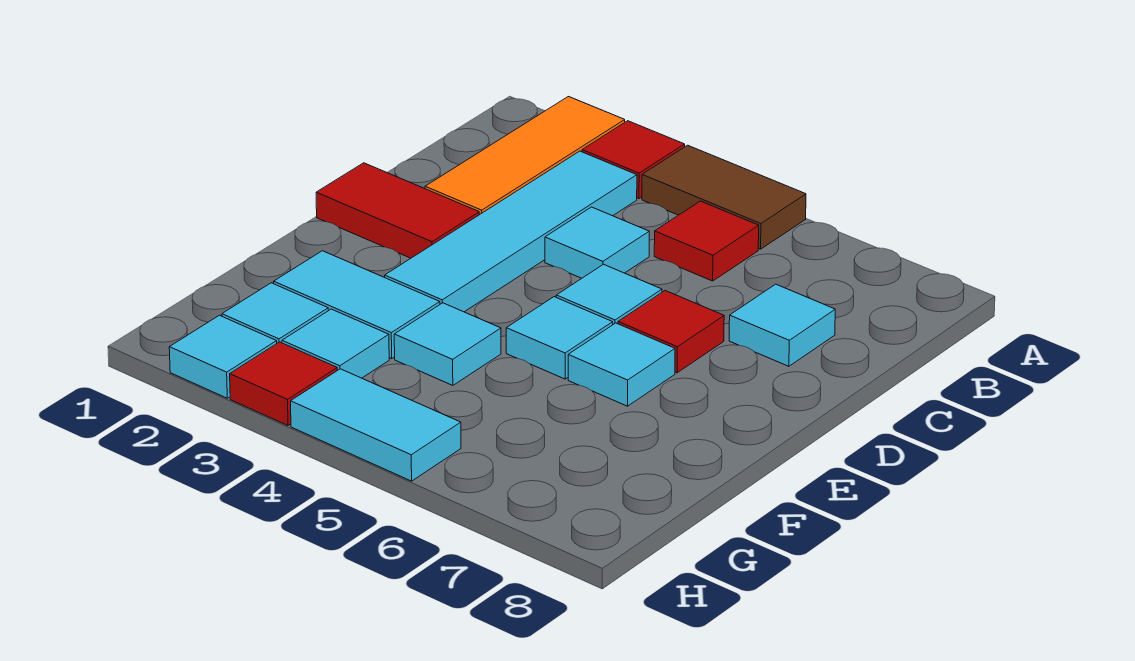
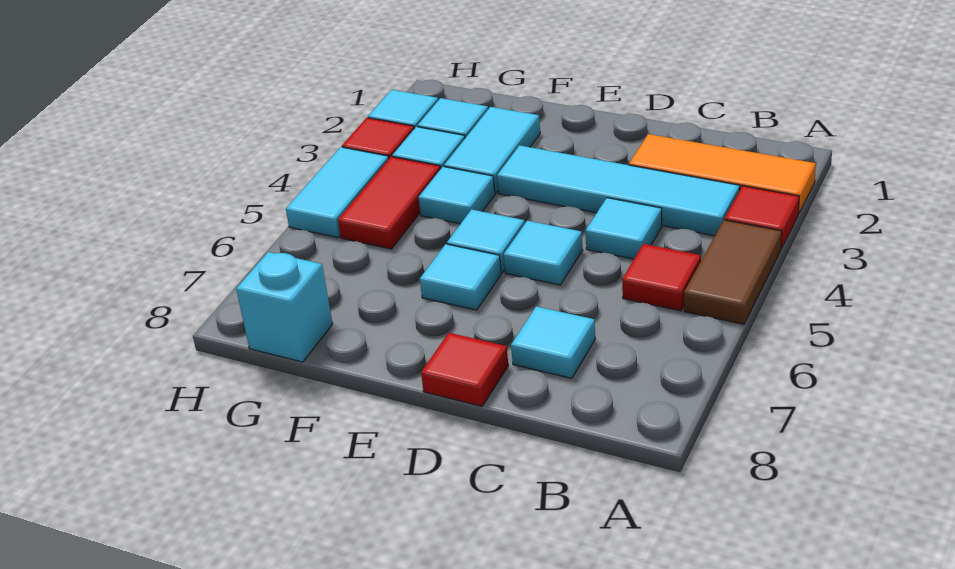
red 1x2 tile [316,163,479,258] -> red 1x2 tile moved to [338,157,441,249]
red 1x1 tile [618,291,724,373] -> red 1x1 tile moved to [421,333,508,406]
none -> cyan 1x1 brick [236,252,333,362]

